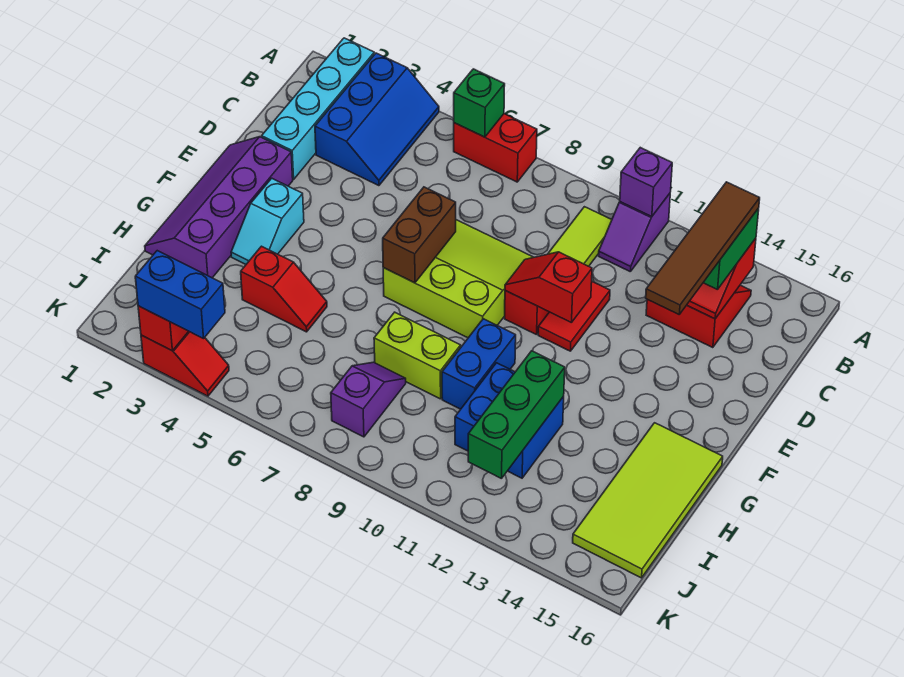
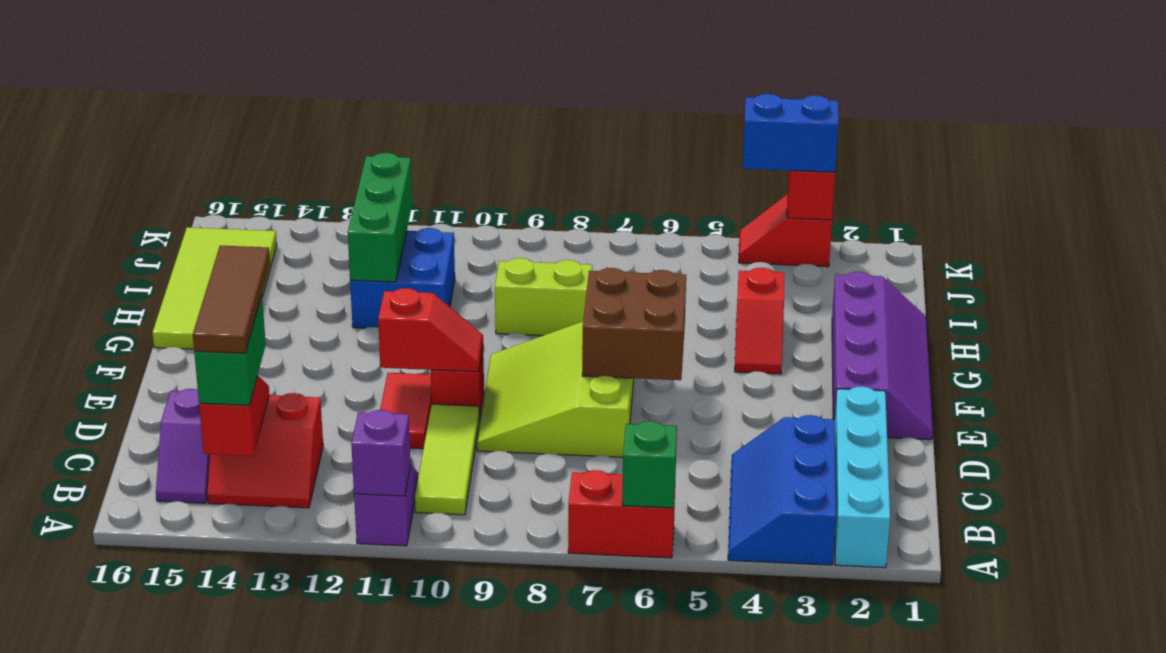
brown 1x4 tile [646,182,760,314] -> brown 1x3 tile [193,246,270,353]
lime 3x3 slope [383,220,534,338] -> lime 3x3 slope turned to [477,322,634,457]
brown 1x2 brick [383,187,456,283] -> brown 2x2 brick [582,268,686,380]
cyan 1x2 slope [231,178,304,264] -> none
blue 1x2 brick [442,319,516,409] -> none
red 1x2 slope [241,246,327,332] -> red 1x2 slope turned to [735,268,784,374]
purple 1x2 slope [331,362,406,437] -> purple 1x2 slope moved to [156,389,210,503]

